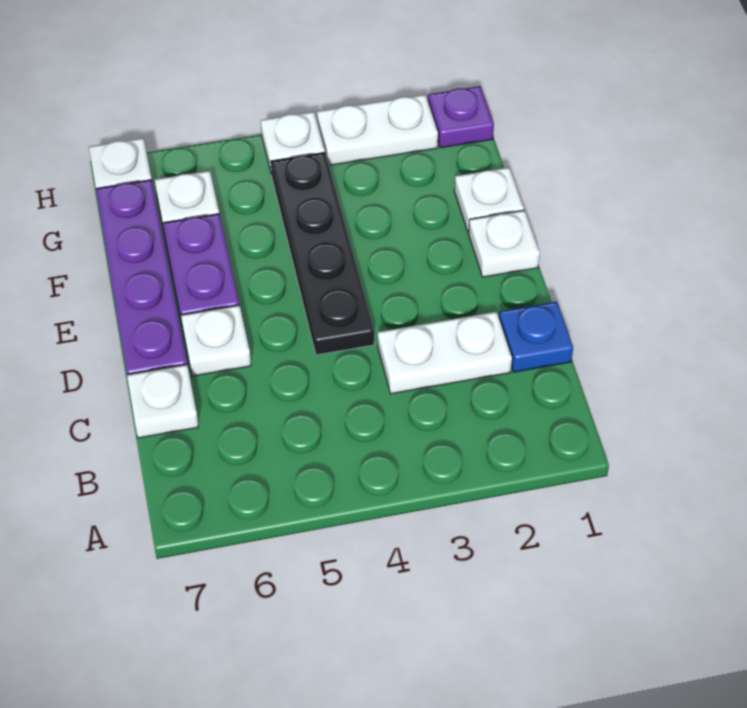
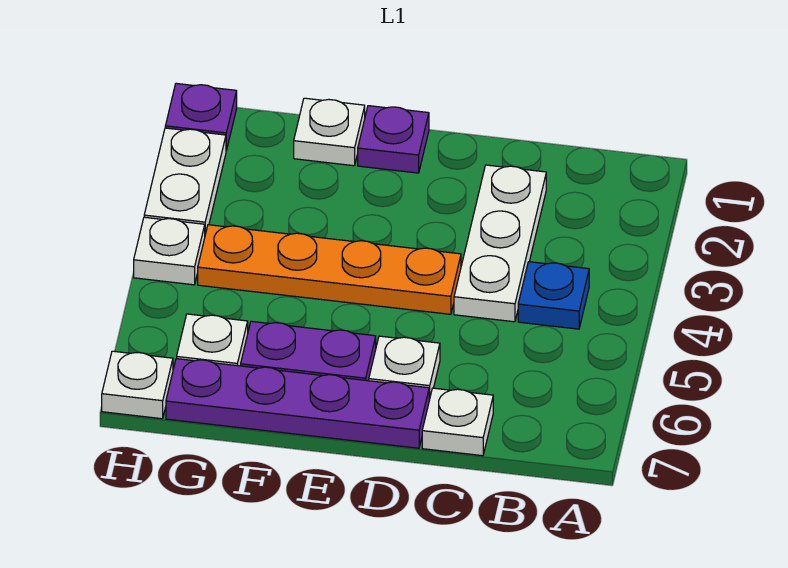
blue 1x1 plate [499,301,573,372] -> blue 1x1 plate moved to [518,262,589,329]
white 1x2 plate [378,312,512,394] -> white 1x3 plate [454,165,546,322]
black 1x4 plate [271,153,374,355] -> orange 1x4 plate [198,225,461,314]
white 1x1 plate [468,210,540,277] -> purple 1x1 plate [358,106,429,173]

